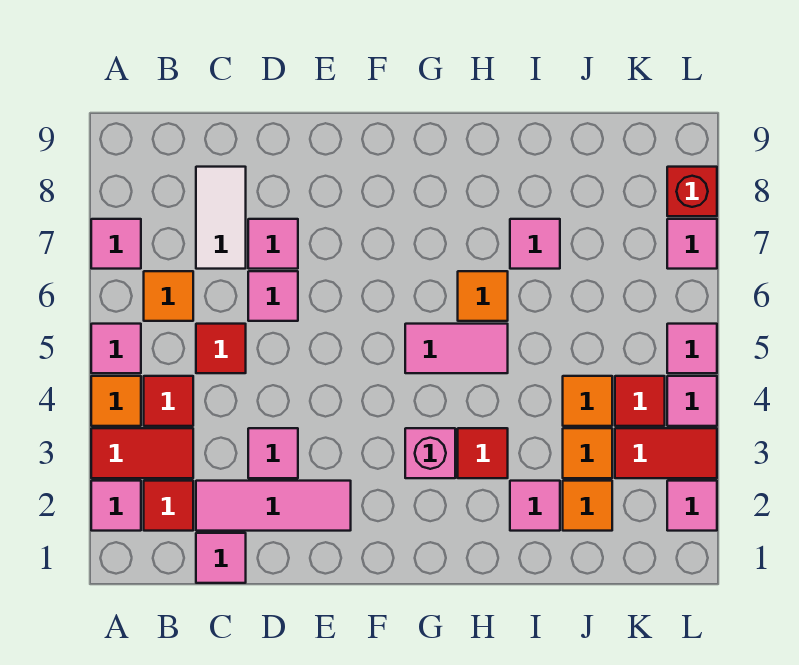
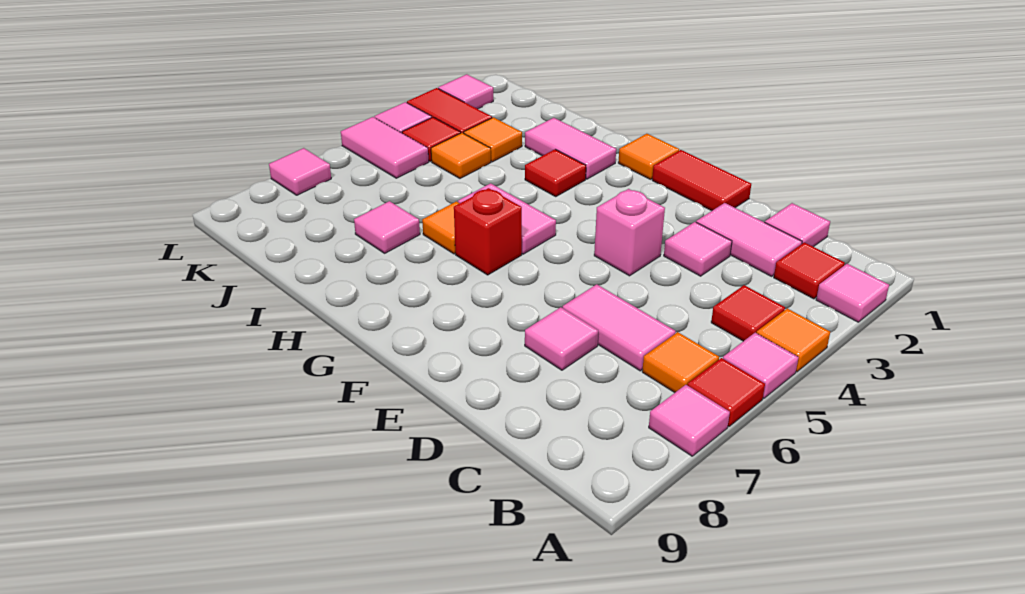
red 1x2 tile [91,428,193,478] -> red 1x2 tile moved to [652,150,751,211]
pink 1x3 tile [196,481,351,531] -> pink 1x2 tile [696,203,802,276]
red 1x1 tile [196,324,246,373] -> red 1x1 tile moved to [687,358,765,426]
white 1x2 tile [196,167,246,269] -> none
pink 1x1 tile [248,271,298,321] -> pink 1x2 tile [563,284,676,371]
pink 1x1 brick [405,428,455,478] -> pink 1x1 brick moved to [594,189,665,276]
pink 1x1 tile [510,481,560,531] -> pink 1x2 tile [525,118,616,179]
orange 1x1 tile [563,481,612,531] -> orange 1x1 tile moved to [618,134,679,179]
pink 1x1 tile [667,324,717,373] -> pink 1x2 tile [341,117,429,178]
red 1x1 brick [667,167,717,216] -> red 1x1 brick moved to [454,188,522,275]

